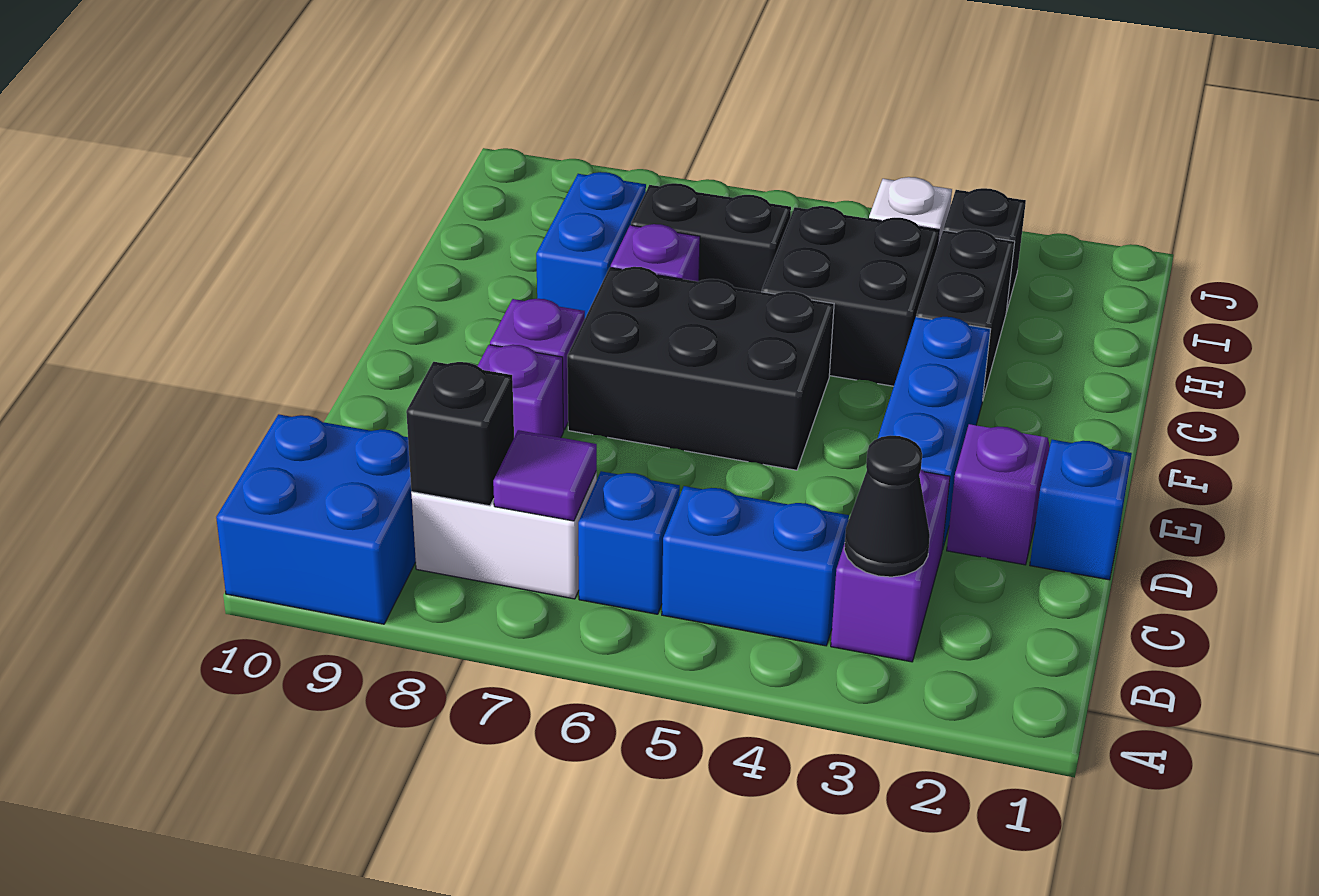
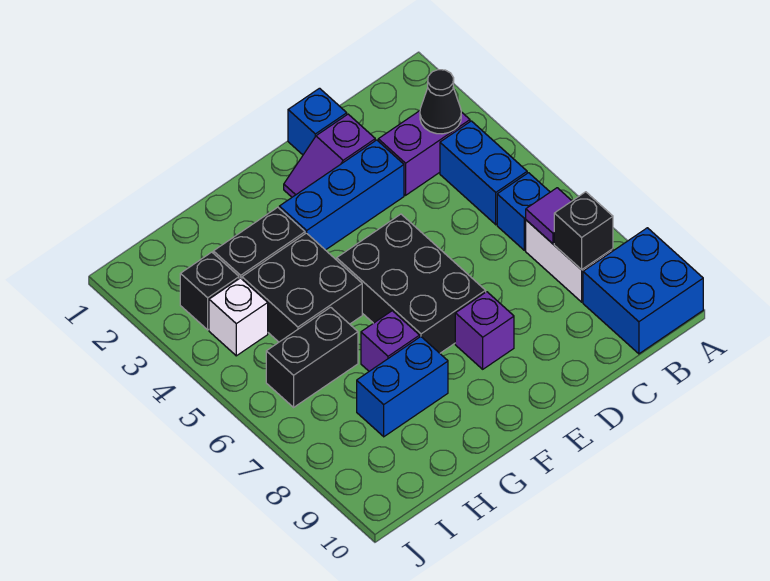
purple 1x1 brick [478,345,564,438] -> none
black 1x2 brick [631,183,791,292] -> black 1x2 brick turned to [266,307,358,407]

